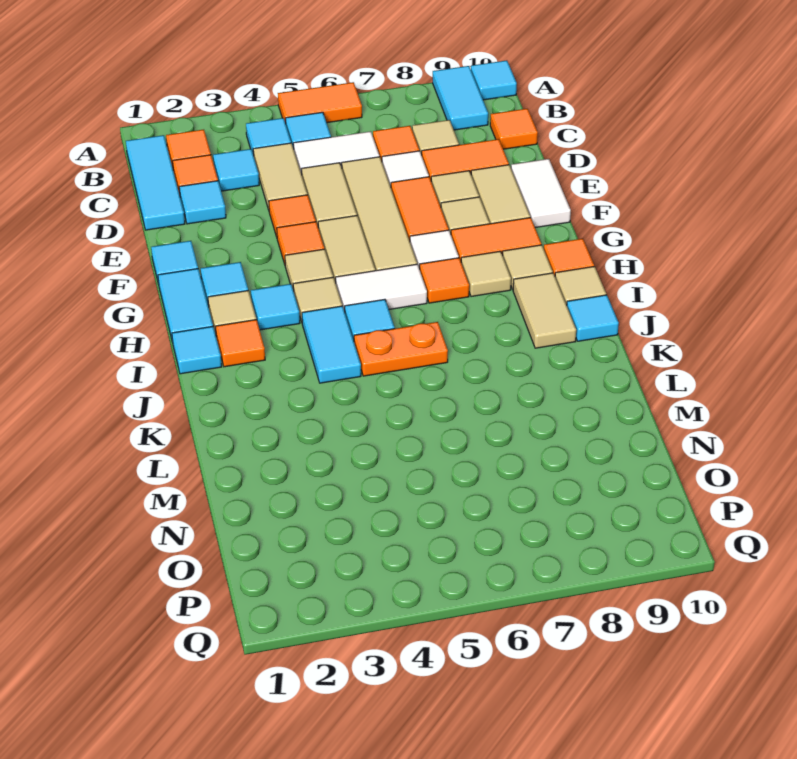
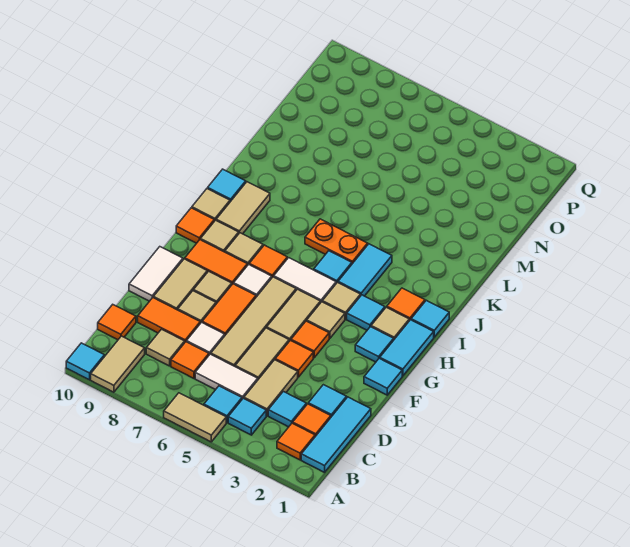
orange 1x2 tile [278,82,362,124] -> tan 1x2 tile [164,393,226,442]
cyan 1x2 tile [433,66,488,130] -> tan 1x2 tile [91,336,145,392]

